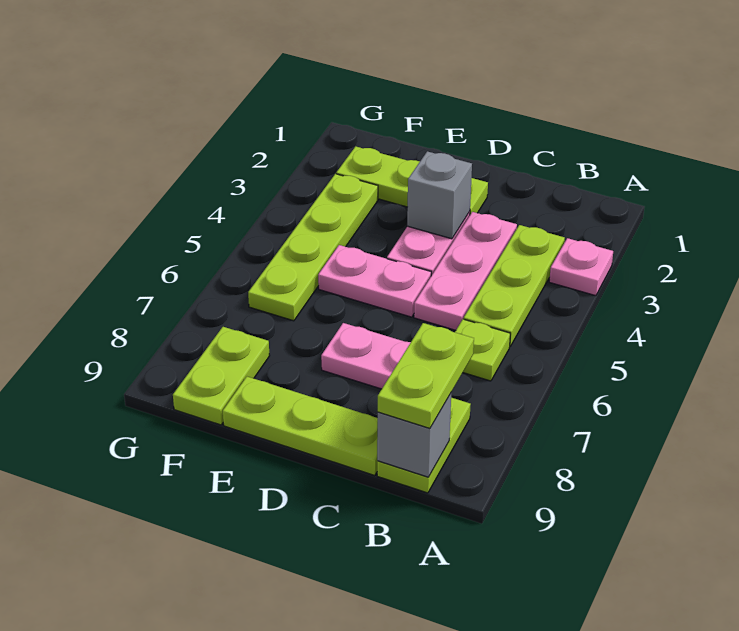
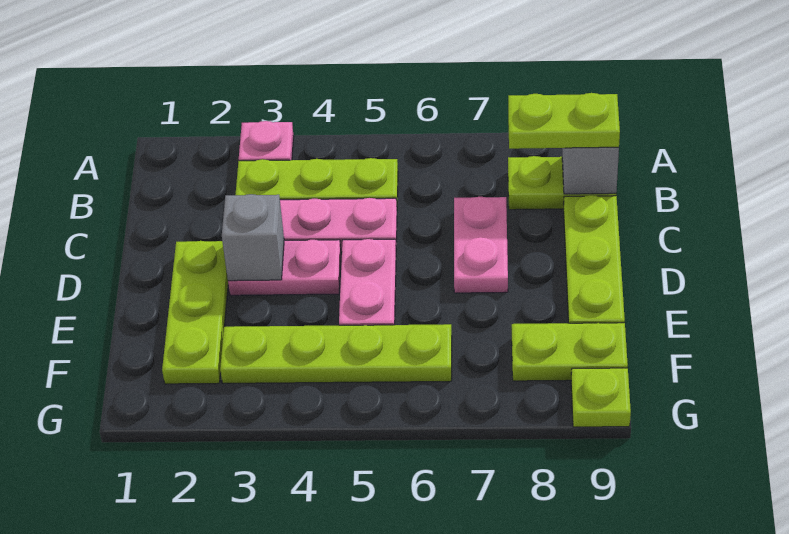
lime 1x1 plate [455,319,510,381] -> lime 1x1 plate moved to [571,368,631,427]

